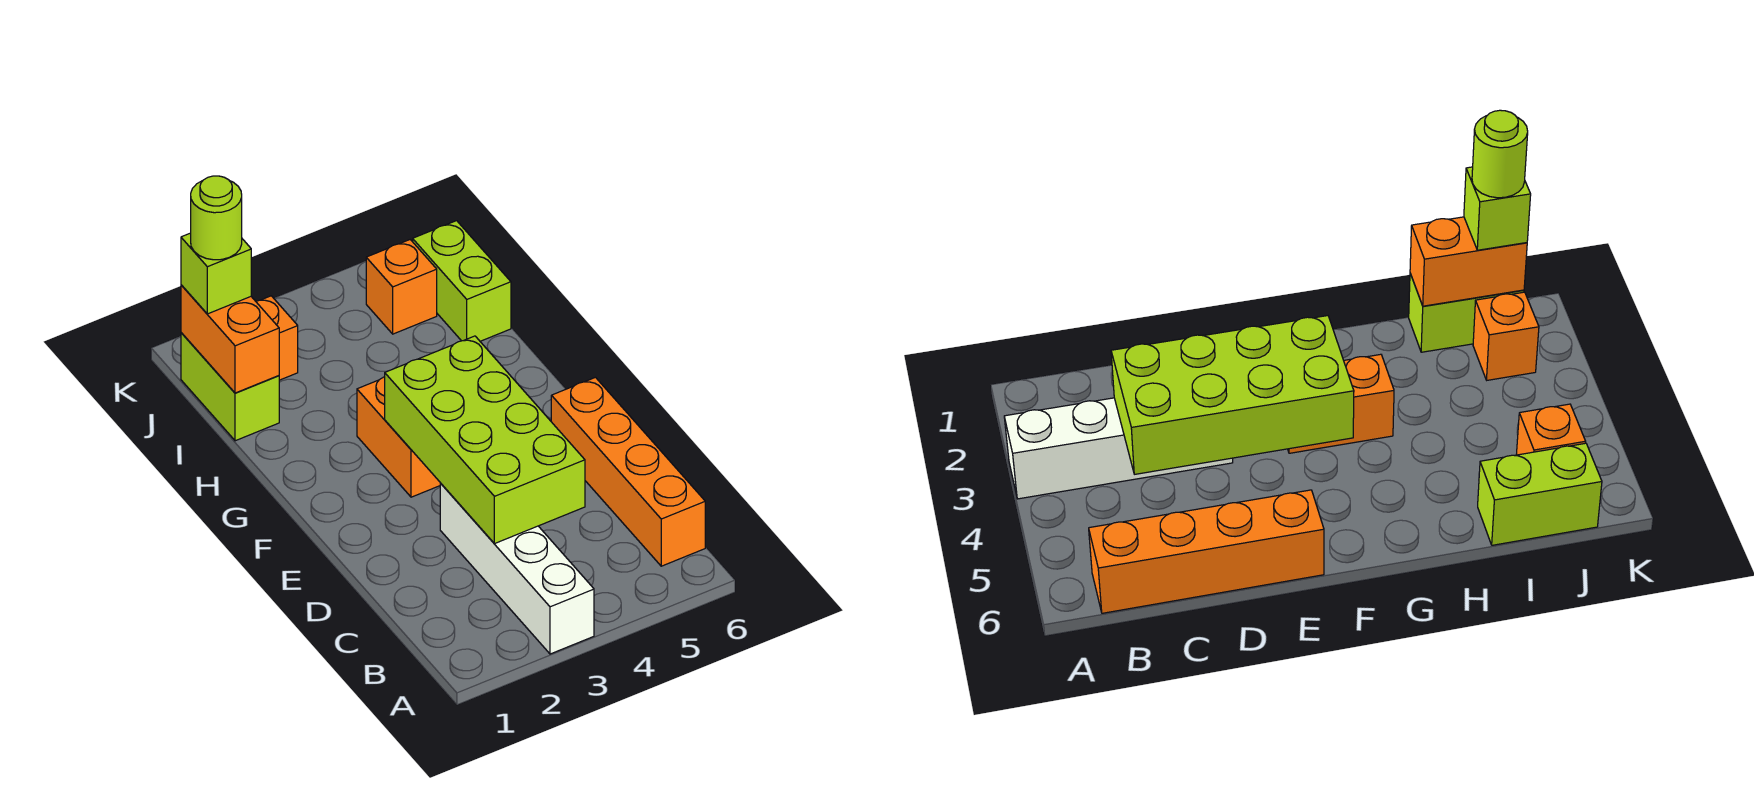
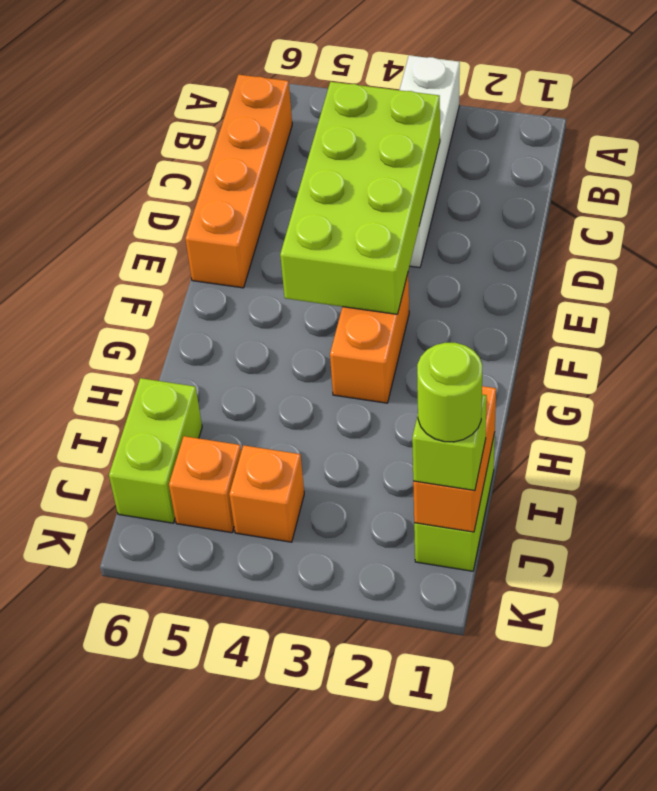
orange 1x1 brick [256,296,298,380] -> orange 1x1 brick moved to [229,445,304,542]

